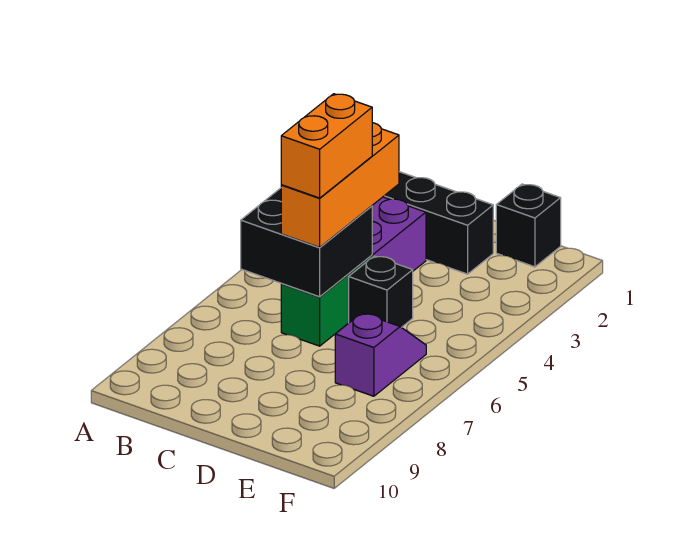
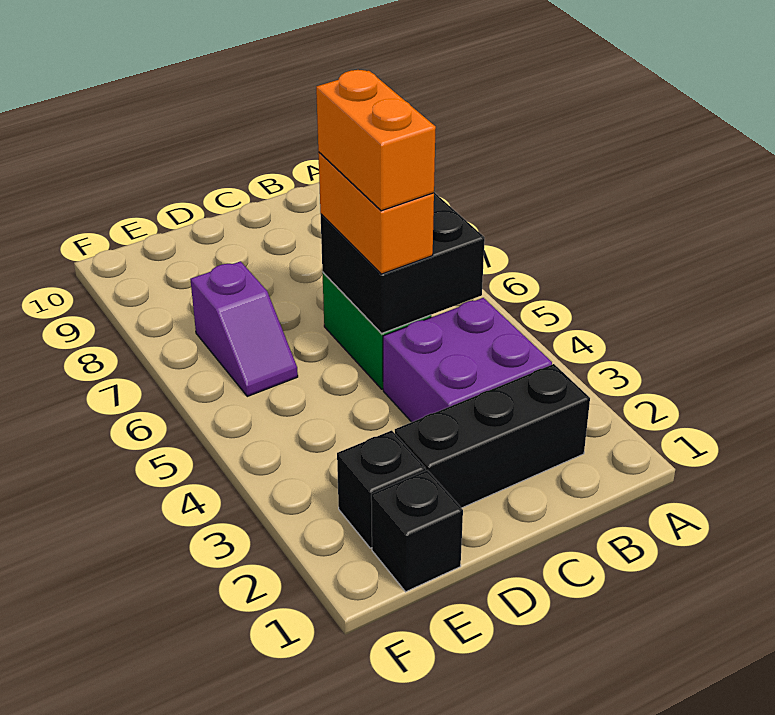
orange 1x3 brick [281,123,399,247] -> orange 1x2 brick [318,152,434,274]
black 1x1 brick [349,256,413,327] -> black 1x1 brick moved to [337,430,426,548]

